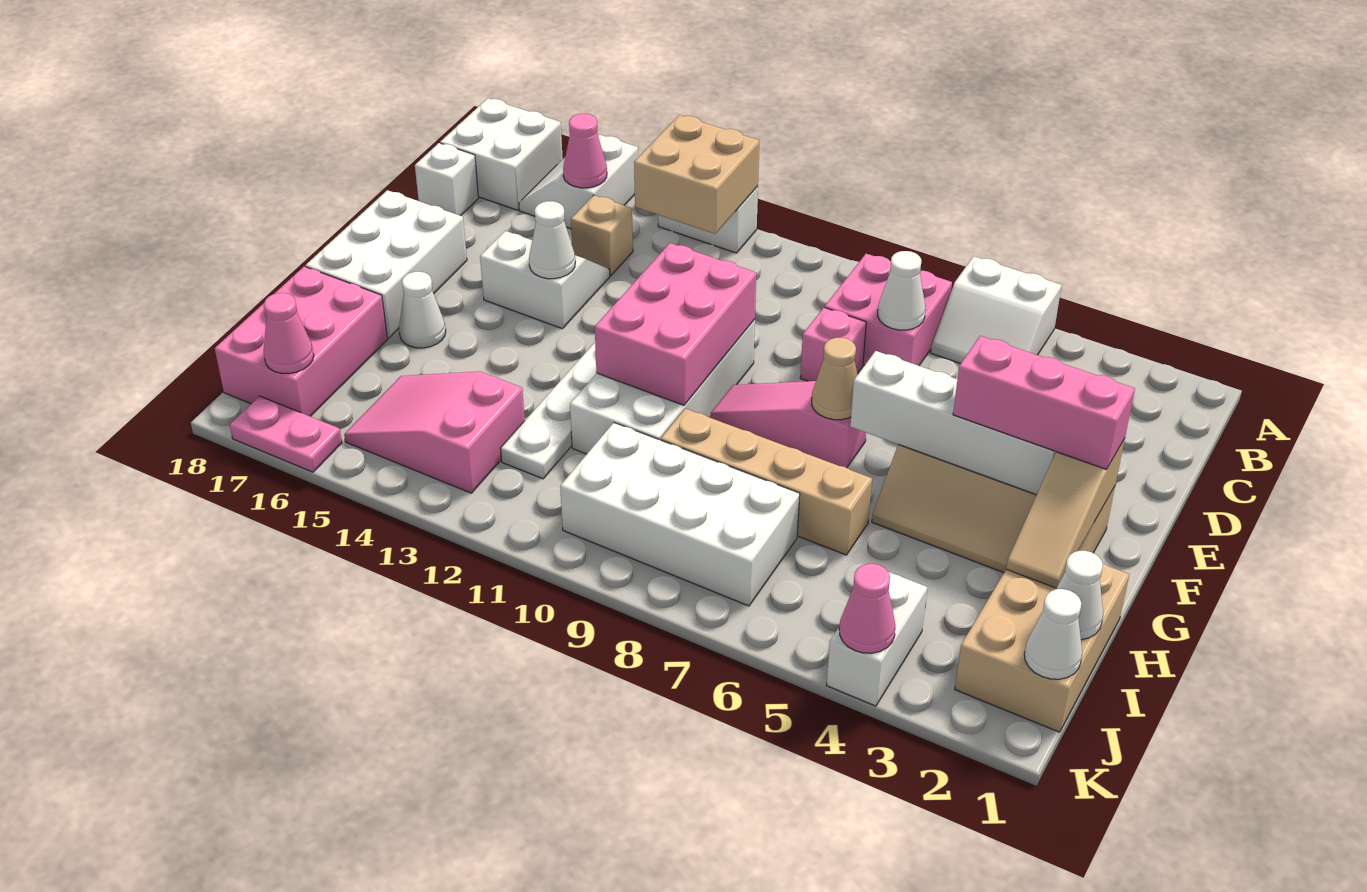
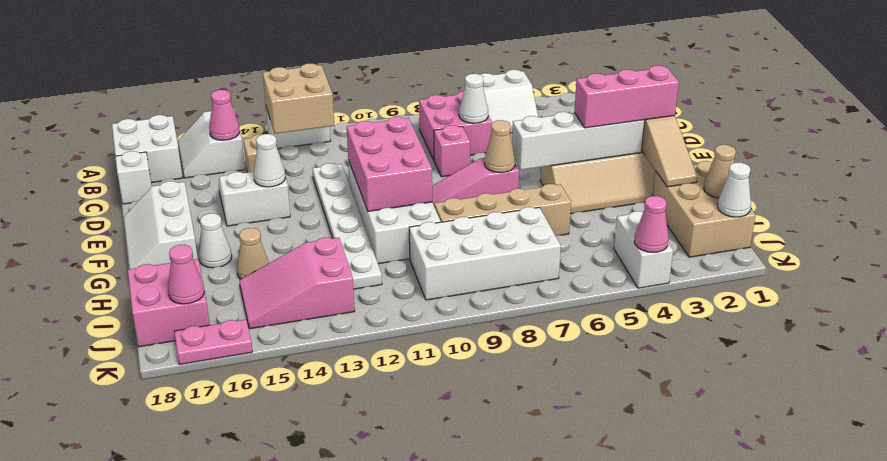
white 2x3 brick [306,190,467,338] -> white 2x3 slope [124,181,198,269]
none -> tan 1x1 cone [237,228,269,279]
pink 2x3 brick [215,266,388,416] -> pink 2x2 brick [128,259,209,347]
white 1x1 cone [1056,551,1103,640] -> tan 1x1 cone [704,145,736,198]

